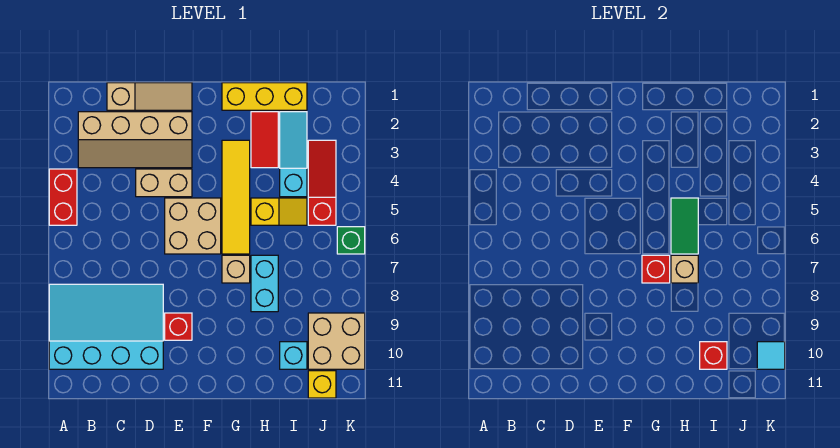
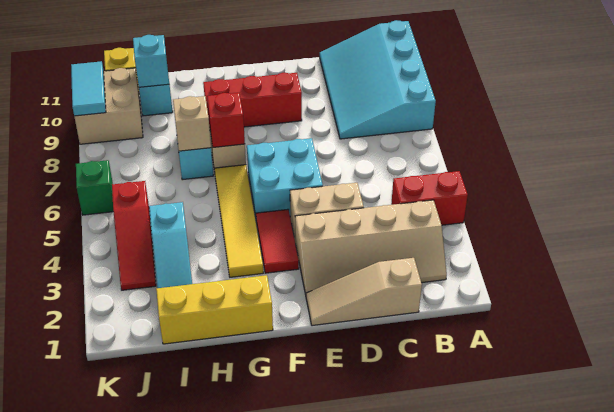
red 1x2 brick [49,169,77,225] -> red 1x2 brick turned to [391,171,468,225]
cyan 3x4 slope [49,284,163,369] -> cyan 3x4 slope turned to [320,20,436,139]
tan 2x4 slope [78,112,192,168] -> tan 2x4 slope turned to [295,200,447,295]
tan 2x2 brick [165,198,221,254] -> cyan 2x2 brick [247,138,323,217]
red 1x1 brick [165,313,192,340] -> red 1x3 brick [203,73,302,128]
red 1x2 tile [251,112,278,168] -> red 1x2 tile moved to [256,209,299,273]
yellow 1x2 slope [251,198,307,225] -> none
green 1x2 tile [671,198,698,254] -> none
red 1x1 brick [700,342,727,369] -> cyan 1x1 brick [133,35,169,87]
cyan 1x1 tile [757,342,785,369] -> cyan 1x2 tile [71,61,106,116]

